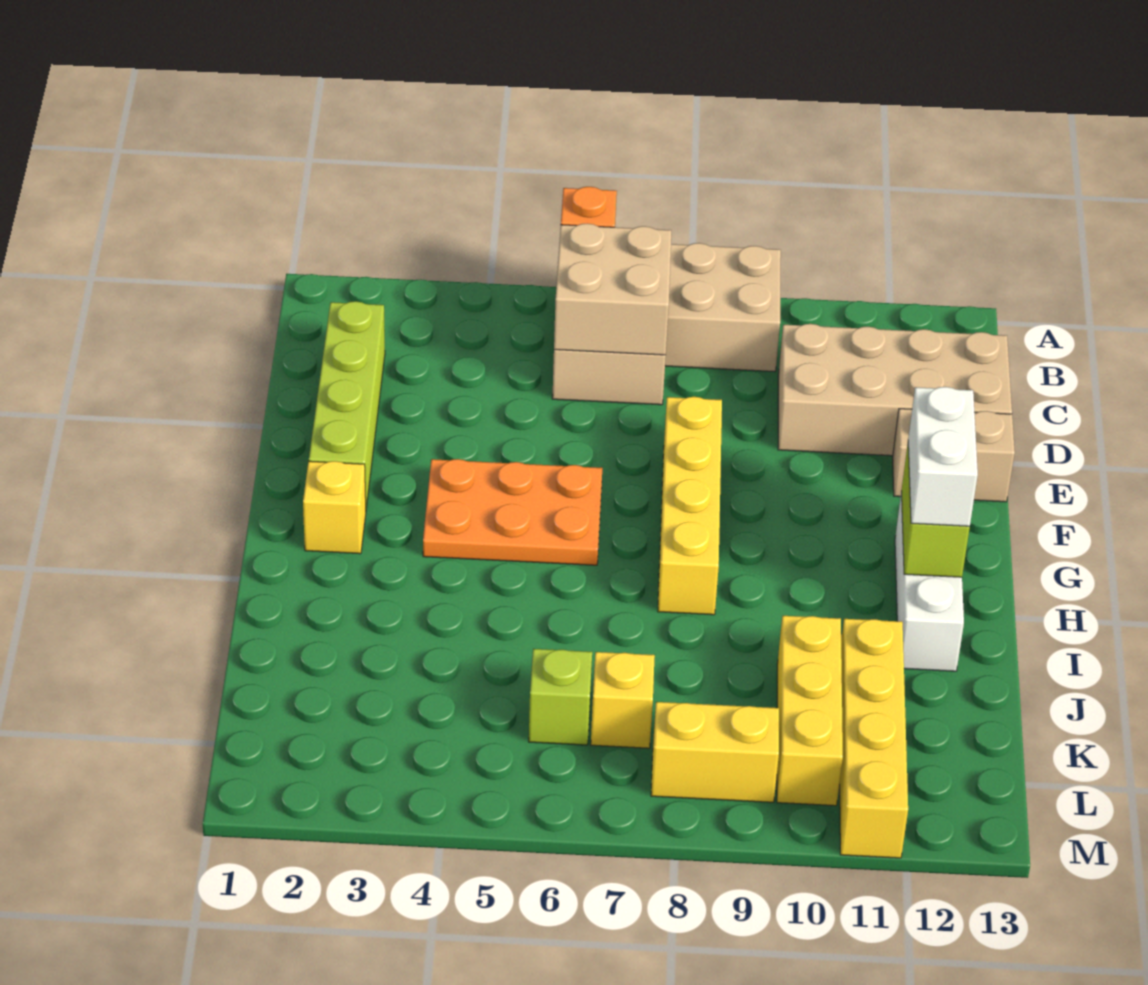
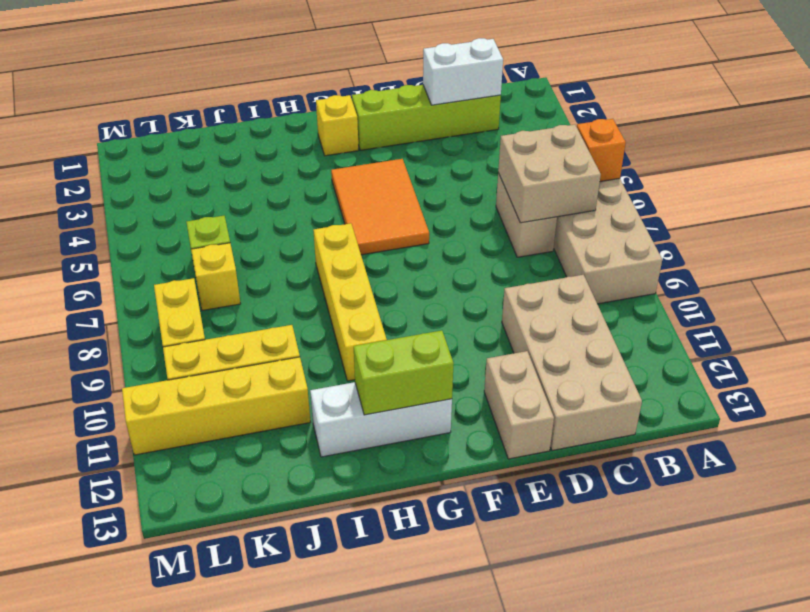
yellow 1x4 brick [658,397,722,615] -> yellow 1x4 brick turned to [313,223,387,381]
orange 2x3 plate [423,459,602,565] -> orange 2x3 tile [331,159,429,255]
white 1x2 brick [908,387,978,526] -> white 1x2 brick moved to [423,38,503,105]

